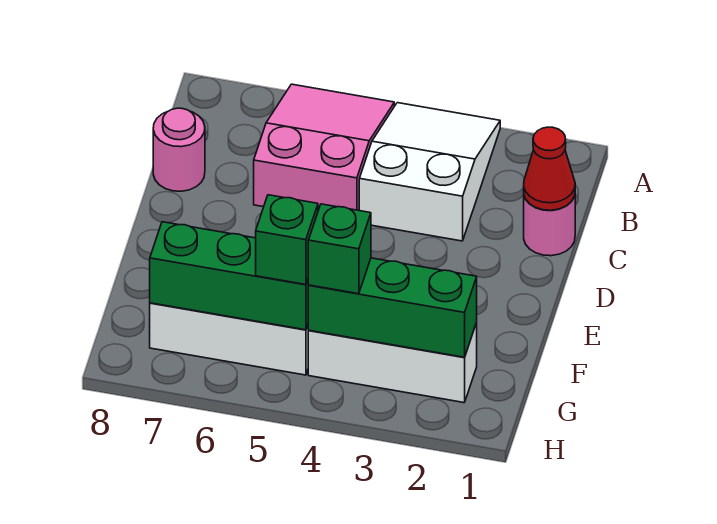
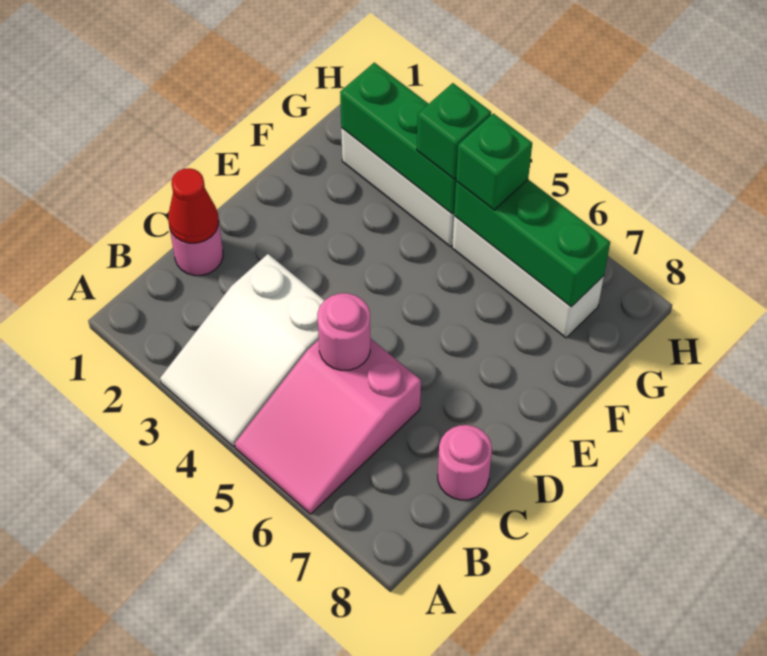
none -> pink 1x1 round brick [317,293,370,370]

